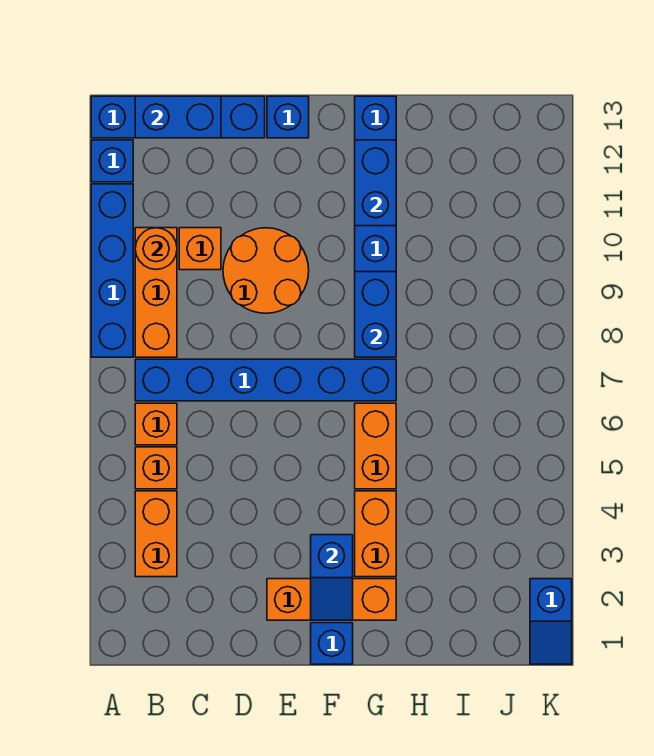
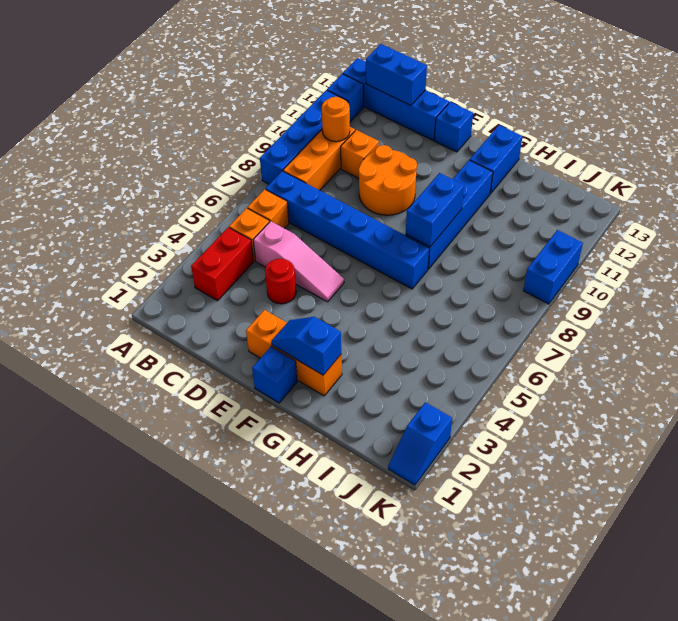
orange 1x2 brick [135,491,177,577] -> red 1x2 brick [191,227,254,301]
none -> pink 1x3 slope [253,221,344,302]
none -> red 1x1 round brick [265,259,296,304]
blue 1x2 slope [311,535,353,620] -> blue 1x2 slope turned to [271,317,341,375]
orange 1x2 brick [355,491,396,577] -> none
orange 1x2 brick [355,403,396,489] -> none
blue 1x2 brick [355,140,396,226] -> blue 1x2 brick moved to [523,230,583,304]

